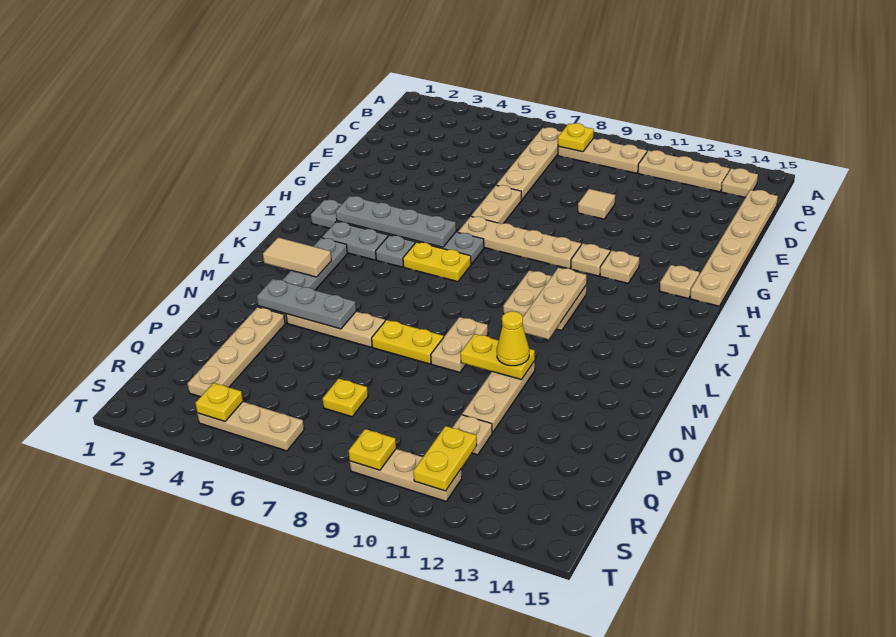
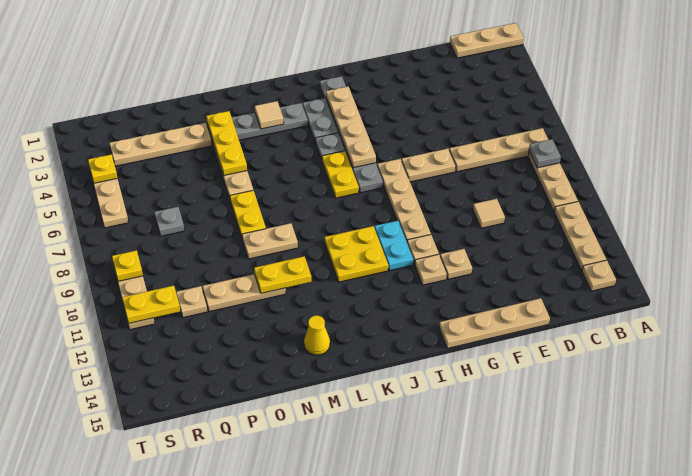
yellow 1x1 plate [558,123,594,152] -> grey 1x1 plate [529,139,561,168]
tan 1x6 plate [690,190,778,306] -> tan 1x4 plate [439,298,550,348]
tan 1x1 plate [660,265,699,299] -> tan 1x1 plate moved to [440,249,472,279]
grey 1x4 plate [336,196,456,247] -> tan 1x4 plate [326,87,376,168]
none -> cyan 1x2 plate [375,221,414,271]
tan 2x2 plate [503,271,586,331] -> yellow 2x2 plate [325,226,388,282]
tan 1x3 plate [522,268,586,339] -> tan 1x3 plate moved to [450,23,524,58]
tan 1x2 tile [263,238,331,277] -> tan 1x1 tile [255,101,284,129]
grey 1x3 plate [257,279,356,329] -> yellow 1x3 plate [206,111,247,175]
yellow 1x2 plate [461,334,535,380] -> yellow 1x2 plate turned to [254,256,311,293]
yellow 1x1 cone [497,311,529,366] -> yellow 1x1 cone moved to [304,316,330,355]
yellow 1x1 plate [322,379,368,417] -> grey 1x1 plate [154,207,184,236]

